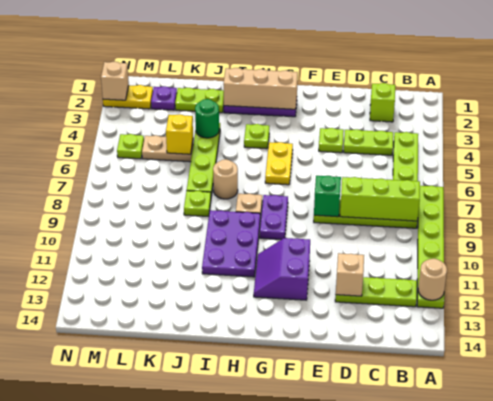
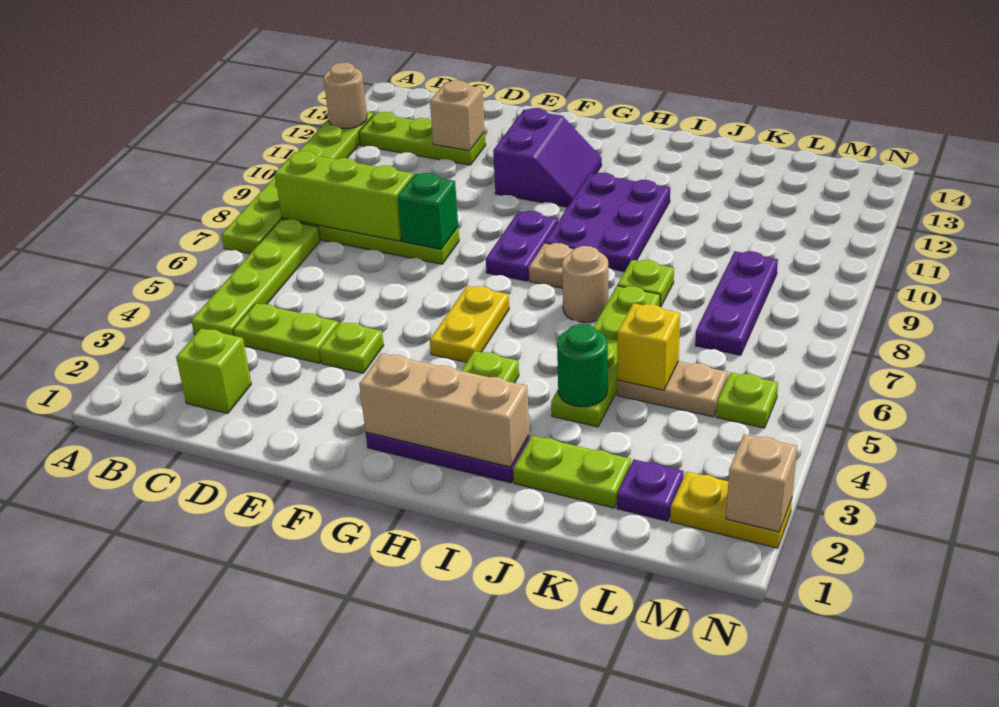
none -> purple 1x3 plate [695,251,778,355]

